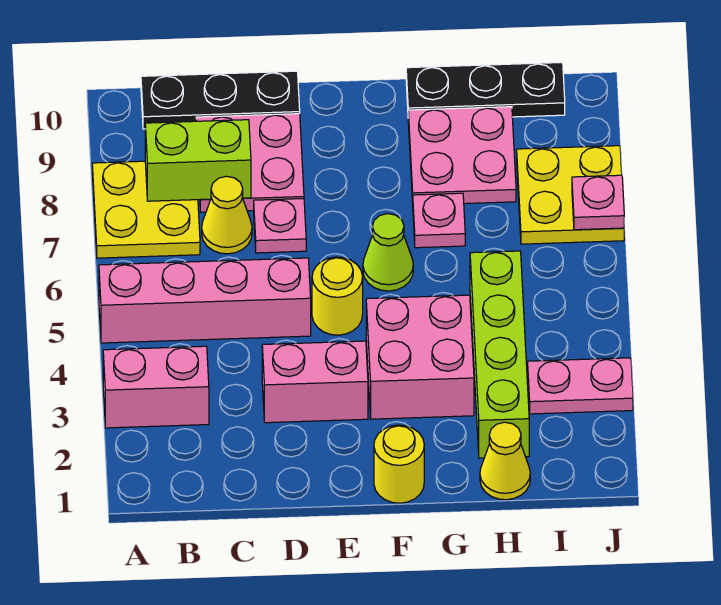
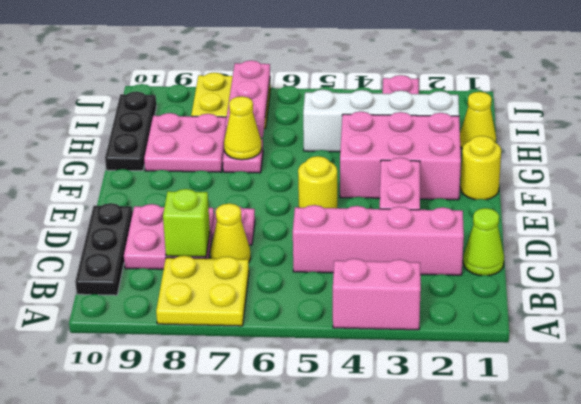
pink 1x2 brick [103,346,209,428] -> pink 1x2 brick turned to [333,259,421,330]
pink 1x4 brick [99,258,311,343] -> pink 1x4 brick turned to [293,205,464,275]
lime 1x2 brick [145,120,251,201] -> lime 1x1 brick [163,189,210,257]
pink 2x2 brick [366,295,474,419] -> pink 2x3 brick [340,112,461,200]
lime 1x1 cone [363,214,413,291] -> lime 1x1 cone moved to [463,208,504,276]
none -> yellow 1x1 cone [224,96,262,160]
lime 1x4 brick [470,251,529,458] -> white 1x4 brick [303,89,459,152]
pink 1x1 plate [572,175,624,230] -> pink 1x3 plate [225,60,270,138]

